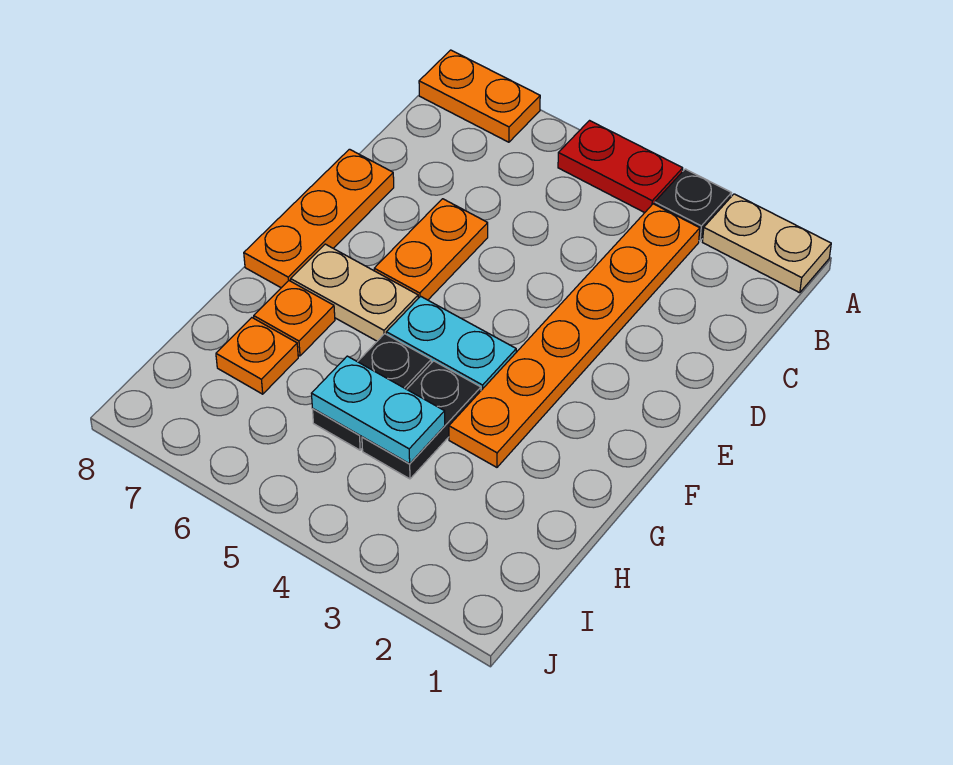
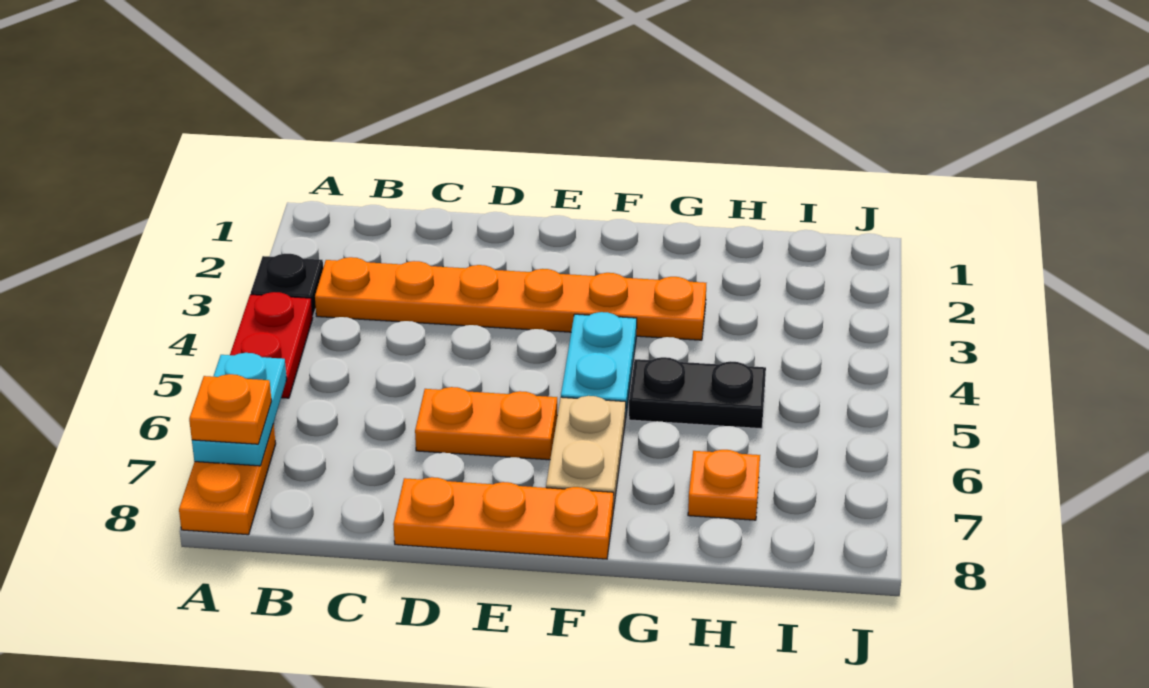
tan 1x2 plate [703,194,831,293] -> none
black 1x2 plate [362,361,481,479] -> none
orange 1x1 plate [254,281,335,356] -> orange 1x1 plate moved to [189,374,272,444]
cyan 1x2 plate [311,356,445,464] -> cyan 1x2 plate moved to [192,353,287,466]

